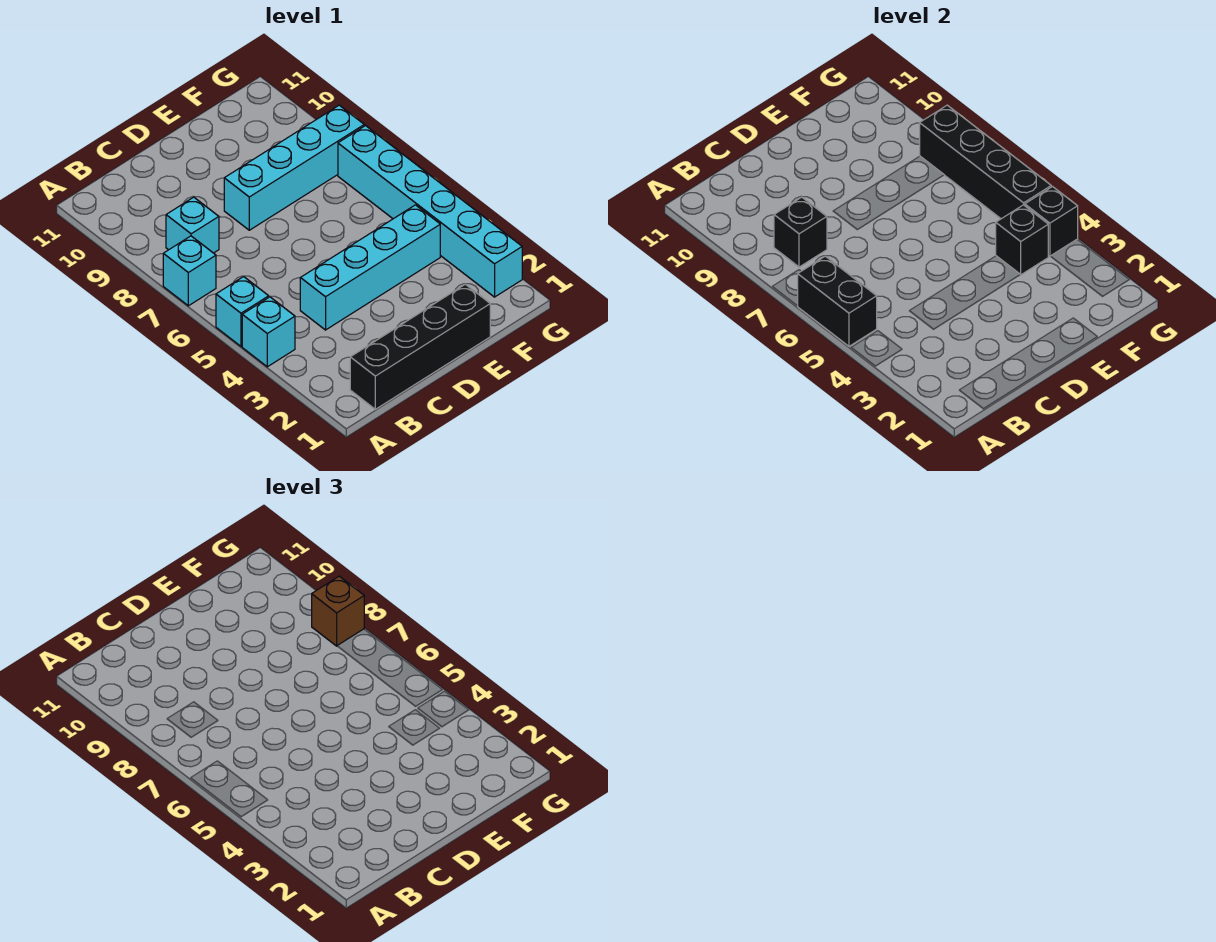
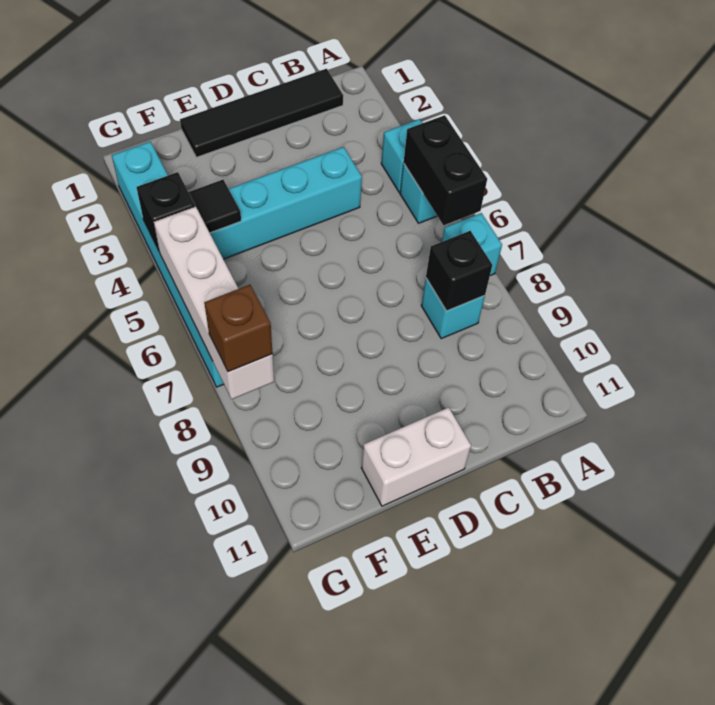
black 1x4 brick [350,284,490,409] -> black 1x4 tile [180,69,343,157]
cyan 1x4 brick [224,105,364,230] -> none
none -> white 1x2 brick [361,407,471,506]
black 1x1 brick [996,205,1048,275] -> black 1x1 tile [189,180,241,233]
black 1x4 brick [920,105,1051,219] -> white 1x4 brick [154,206,274,399]

